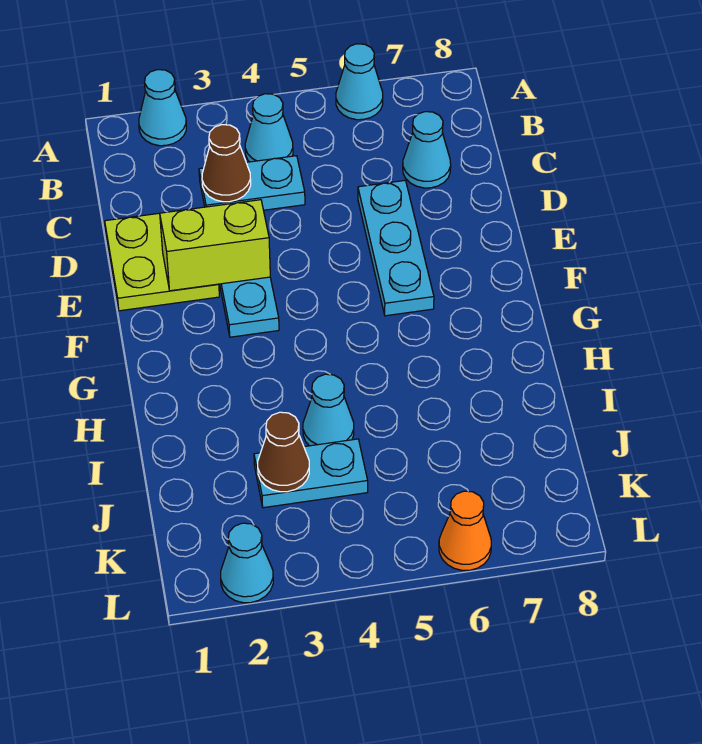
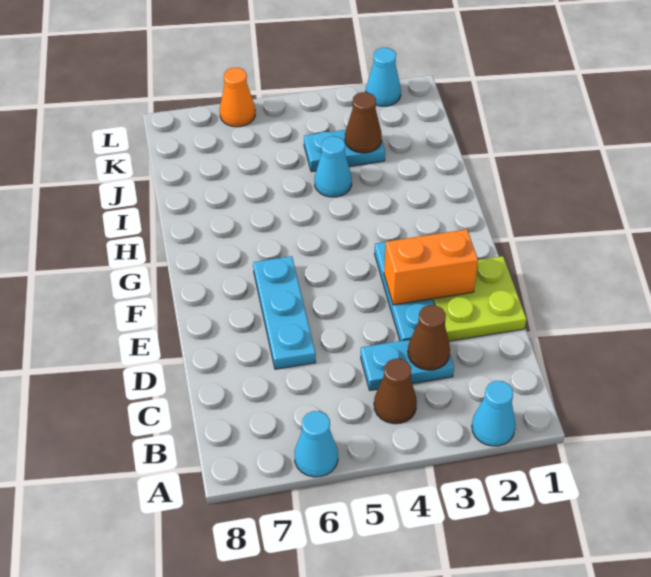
cyan 1x1 cone [245,94,293,162] -> brown 1x1 cone [374,359,417,424]
cyan 1x1 cone [403,112,451,188] -> none
lime 1x2 brick [160,200,270,291] -> orange 1x2 brick [384,229,478,305]

